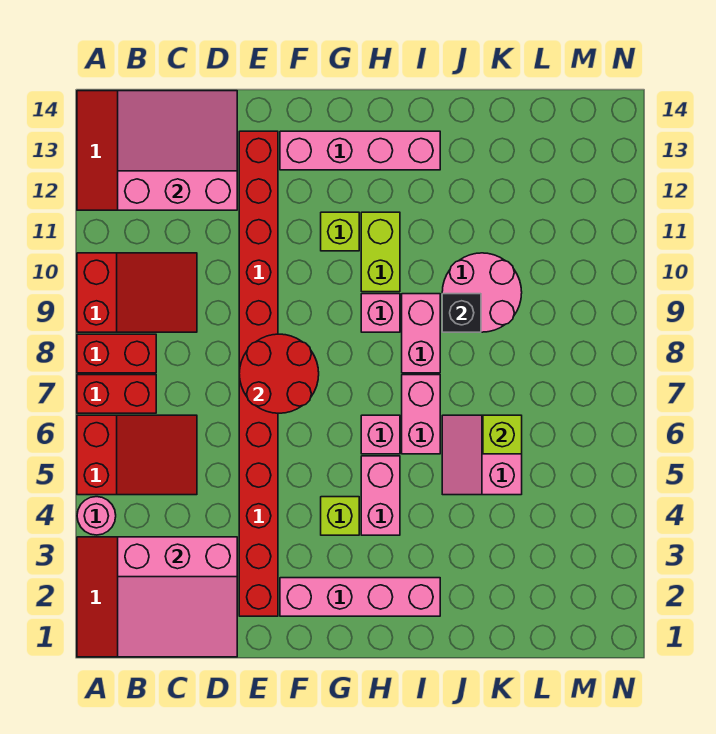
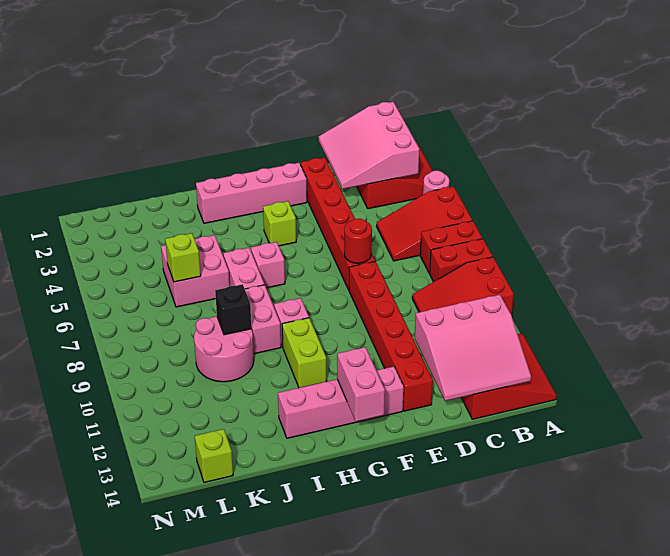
pink 3x3 slope [118,537,237,657] -> pink 3x3 slope turned to [318,102,419,189]
red 2x2 round brick [239,334,319,413] -> red 1x1 round brick [344,219,372,263]
lime 1x1 brick [321,212,359,251] -> lime 1x1 brick moved to [195,429,233,482]
pink 1x2 brick [361,456,400,535] -> pink 1x2 brick moved to [337,347,385,422]
pink 2x2 slope [442,415,522,495] -> pink 2x2 brick [161,235,230,307]

